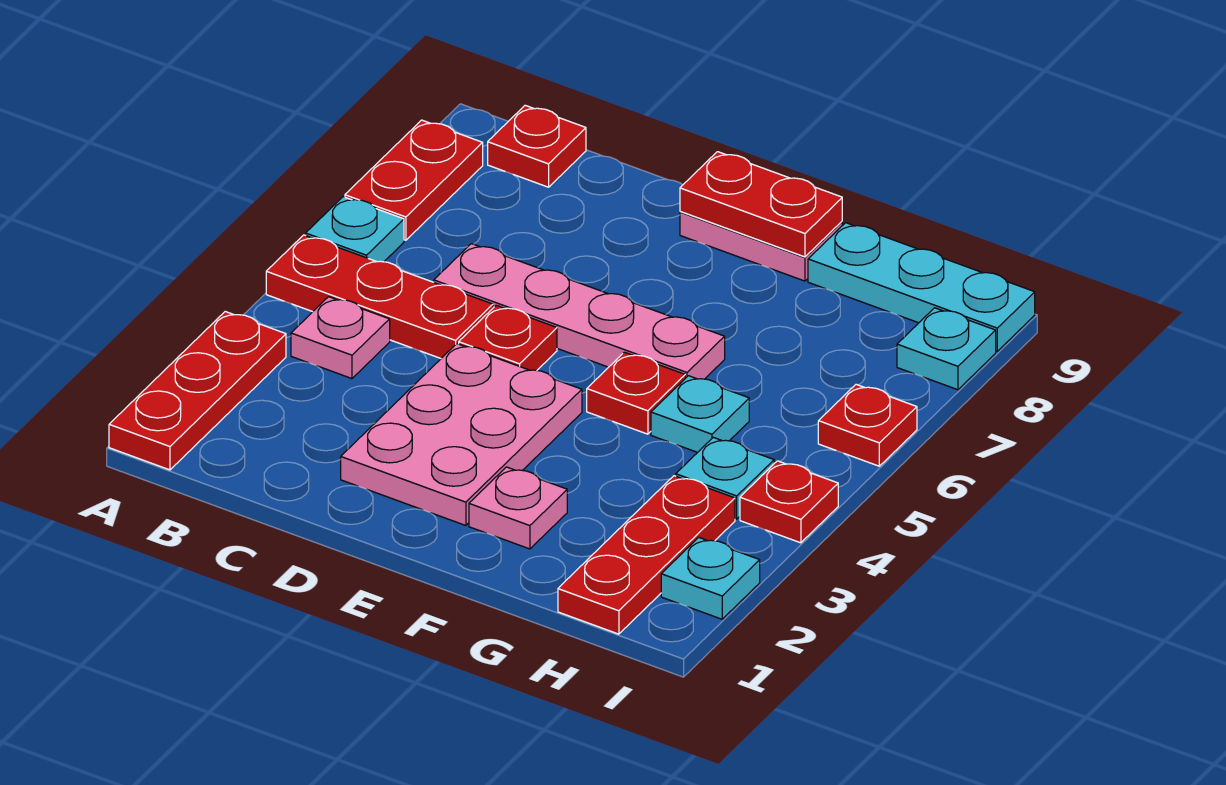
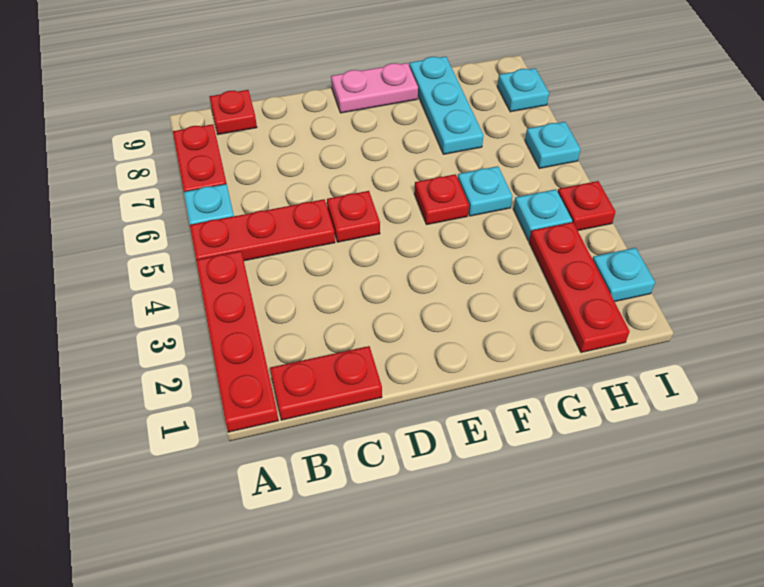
red 1x3 plate [109,312,286,470] -> red 1x4 plate [196,251,279,432]
pink 1x1 plate [291,297,390,379] -> none
pink 1x4 plate [434,244,725,379] -> none
pink 2x3 plate [341,344,582,526] -> none
red 1x2 plate [680,152,842,257] -> red 1x2 plate moved to [270,346,382,420]
pink 1x1 plate [469,467,567,549] -> none
cyan 1x3 plate [808,223,1035,351] -> cyan 1x3 plate turned to [409,56,483,154]
red 1x1 plate [818,384,917,466] -> cyan 1x1 plate [525,122,580,169]

